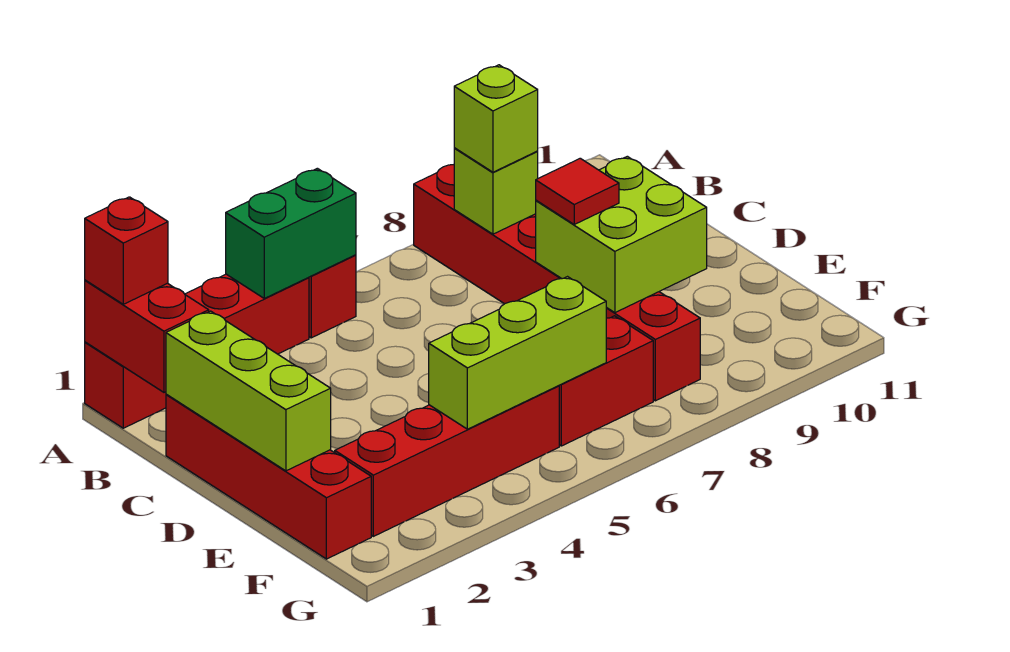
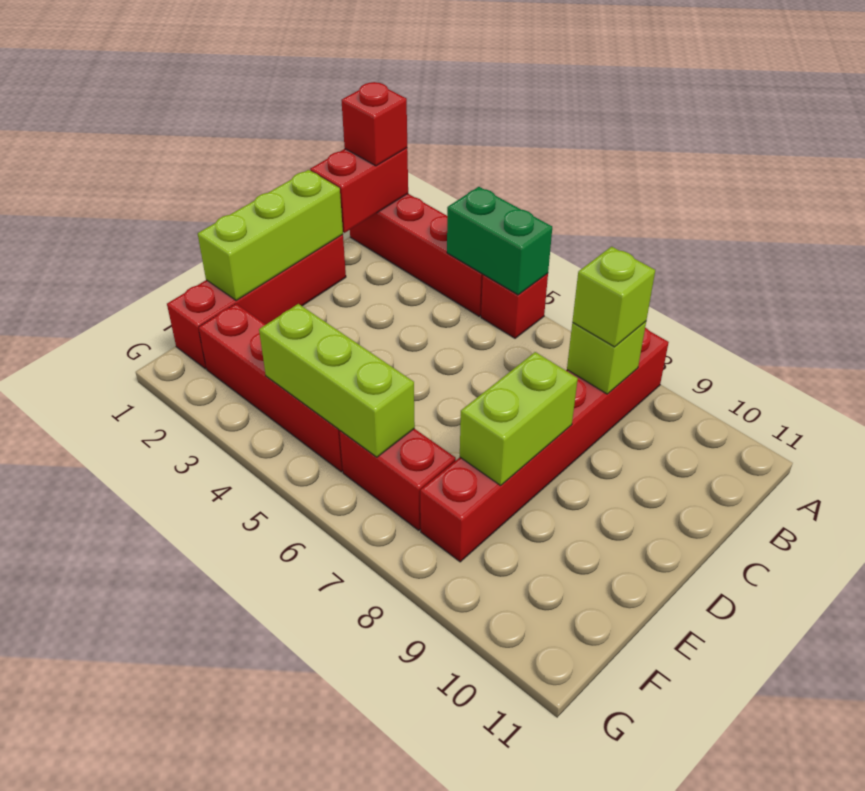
lime 2x2 brick [536,156,707,313] -> lime 1x2 brick [460,352,578,485]
red 1x1 tile [536,158,619,224] -> none

